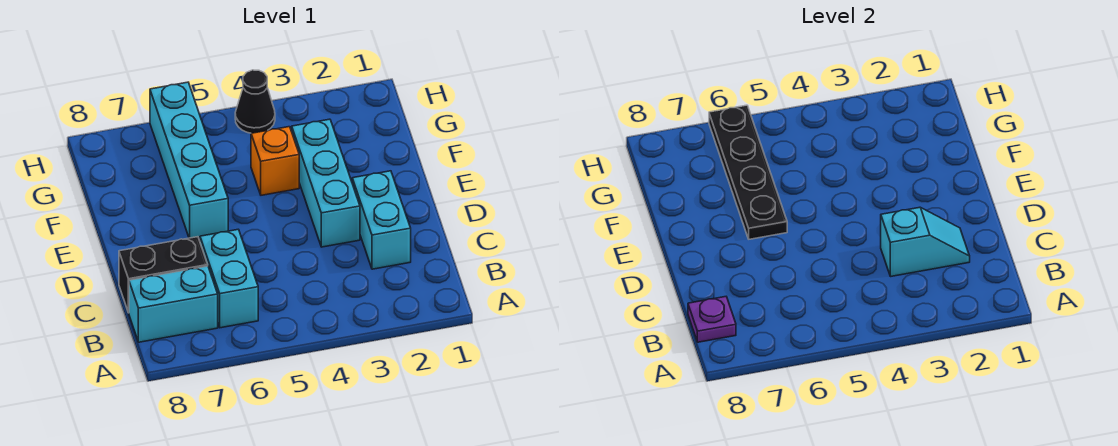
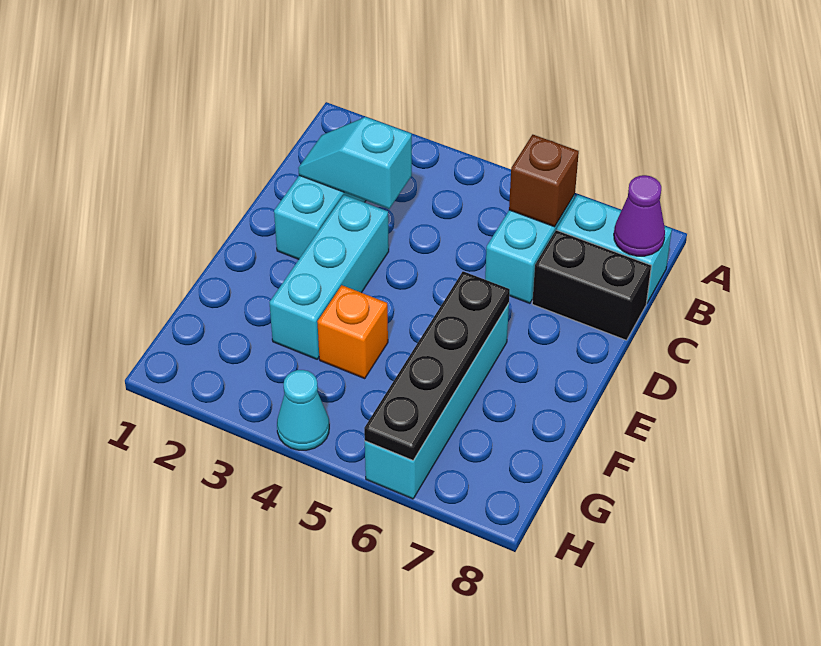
none -> brown 1x1 brick [509,135,579,227]
purple 1x1 plate [688,297,736,342] -> purple 1x1 cone [614,175,665,256]
black 1x1 cone [235,70,275,133] -> cyan 1x1 cone [277,370,329,450]

